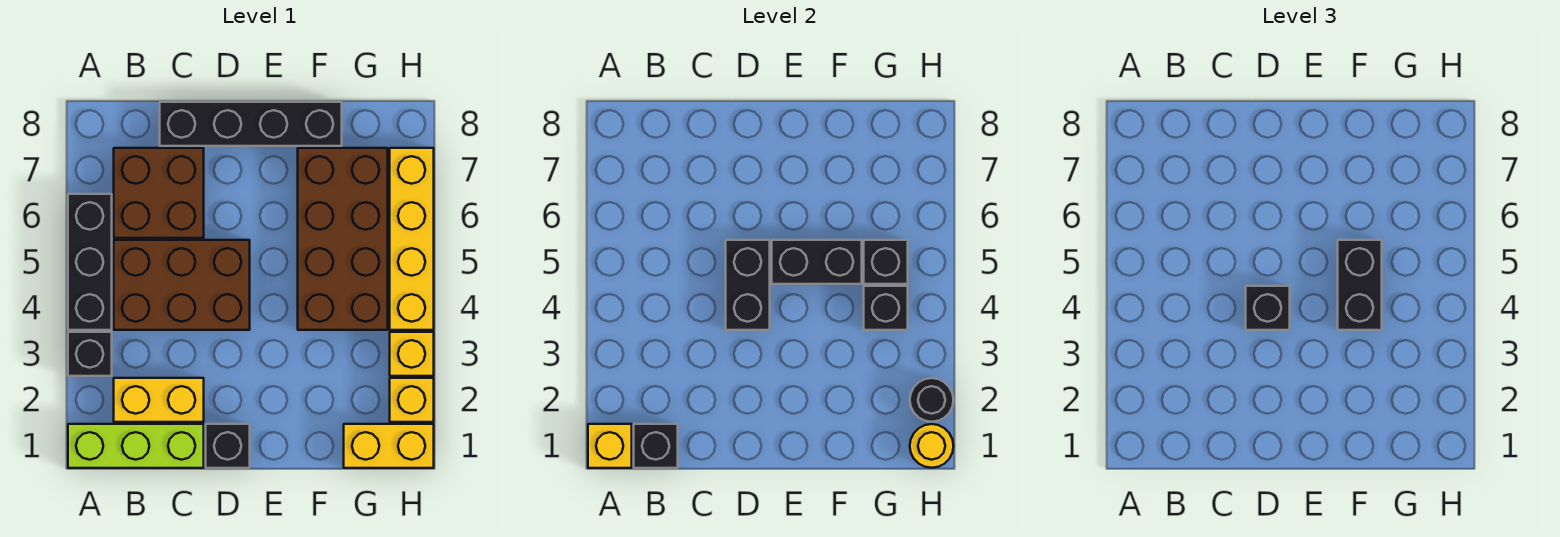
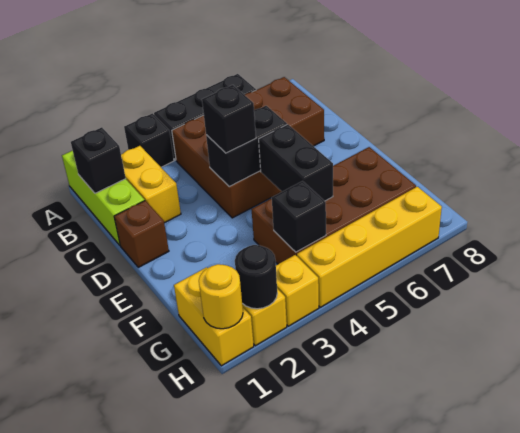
yellow 1x1 brick [588,424,632,468] -> none
black 1x4 brick [160,102,342,146] -> none
black 1x1 brick [206,424,250,468] -> brown 1x1 brick [114,201,169,267]
black 1x2 brick [1338,240,1382,330] -> none
black 1x1 brick [864,240,908,284] -> none

